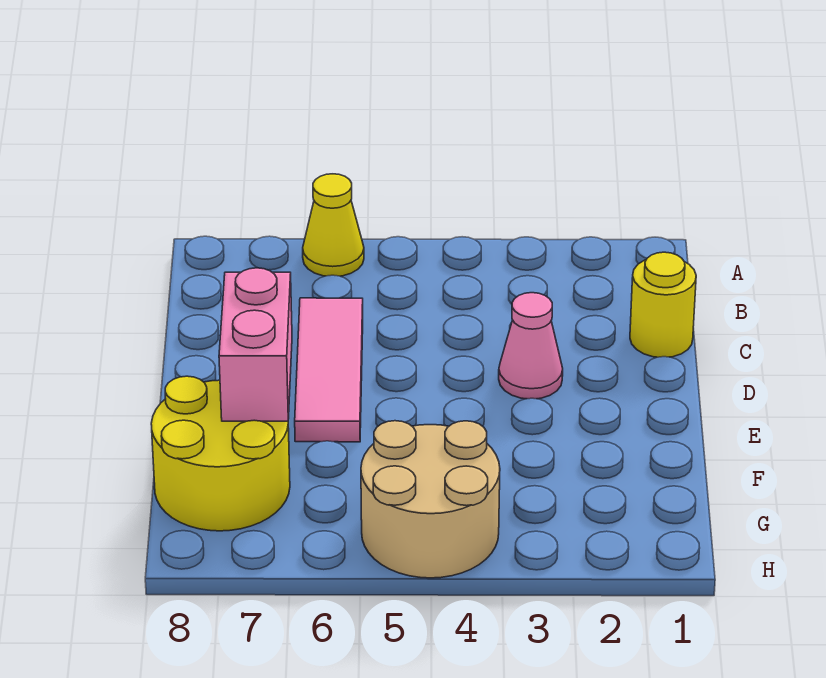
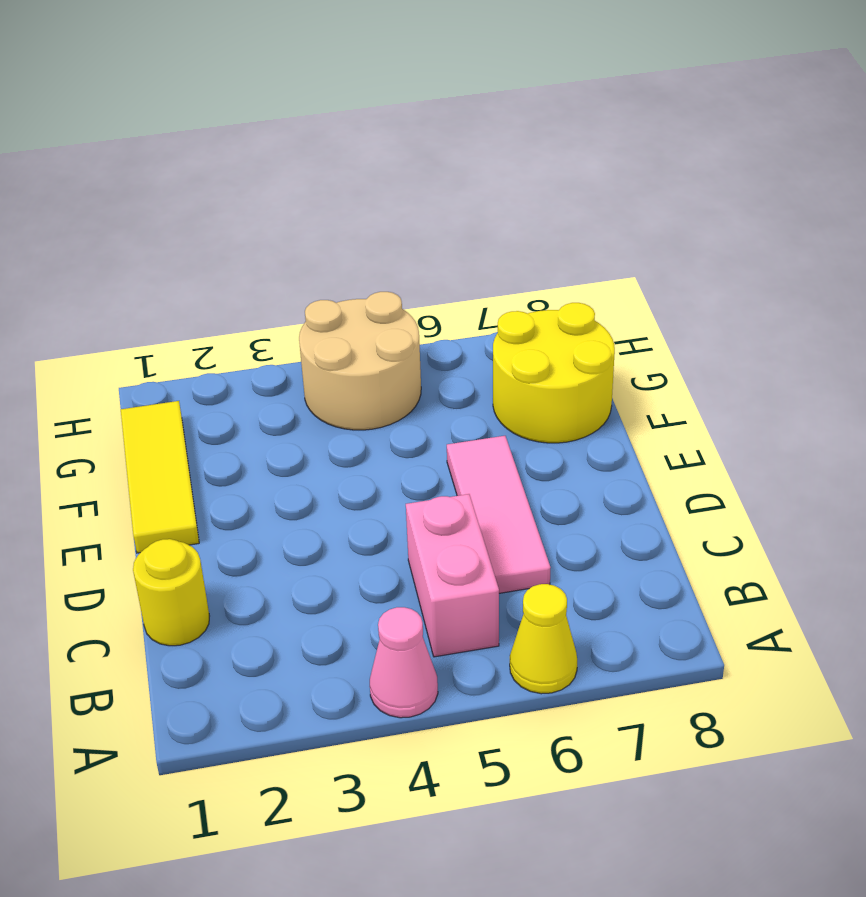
pink 1x1 cone [499,293,563,399] -> pink 1x1 cone moved to [370,607,438,718]
none -> yellow 1x3 tile [121,401,199,553]
pink 1x2 brick [219,268,292,421] -> pink 1x2 brick moved to [406,494,499,657]

